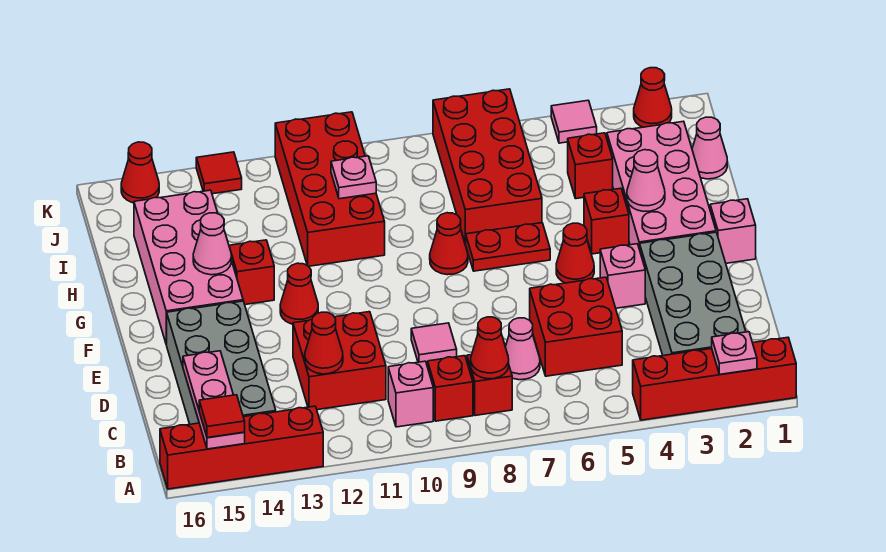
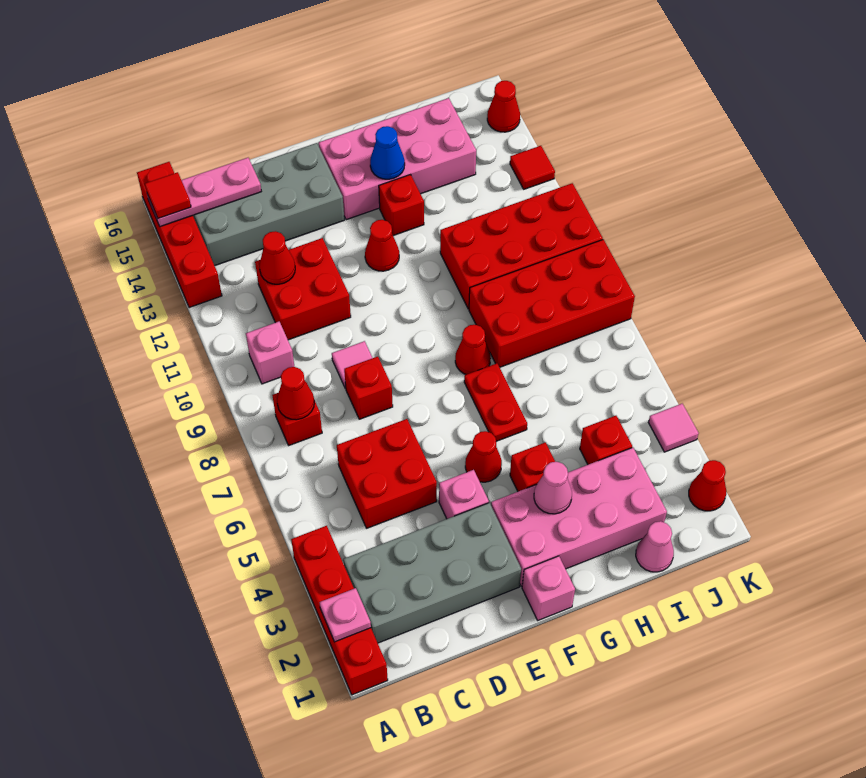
red 1x1 brick [428,356,473,421] -> red 1x1 brick moved to [344,357,393,419]
pink 1x1 cone [506,318,540,380] -> none
pink 1x1 cone [193,213,231,275] -> blue 1x1 cone [370,126,405,179]
red 2x4 brick [433,89,542,243] -> red 2x4 brick moved to [469,239,635,367]
pink 1x1 plate [331,156,376,199] -> none

